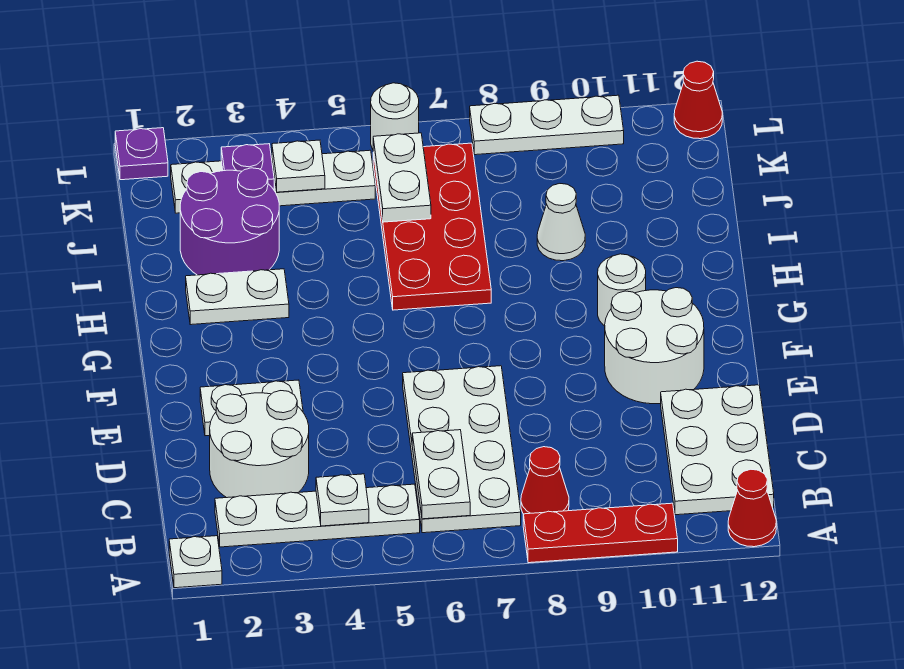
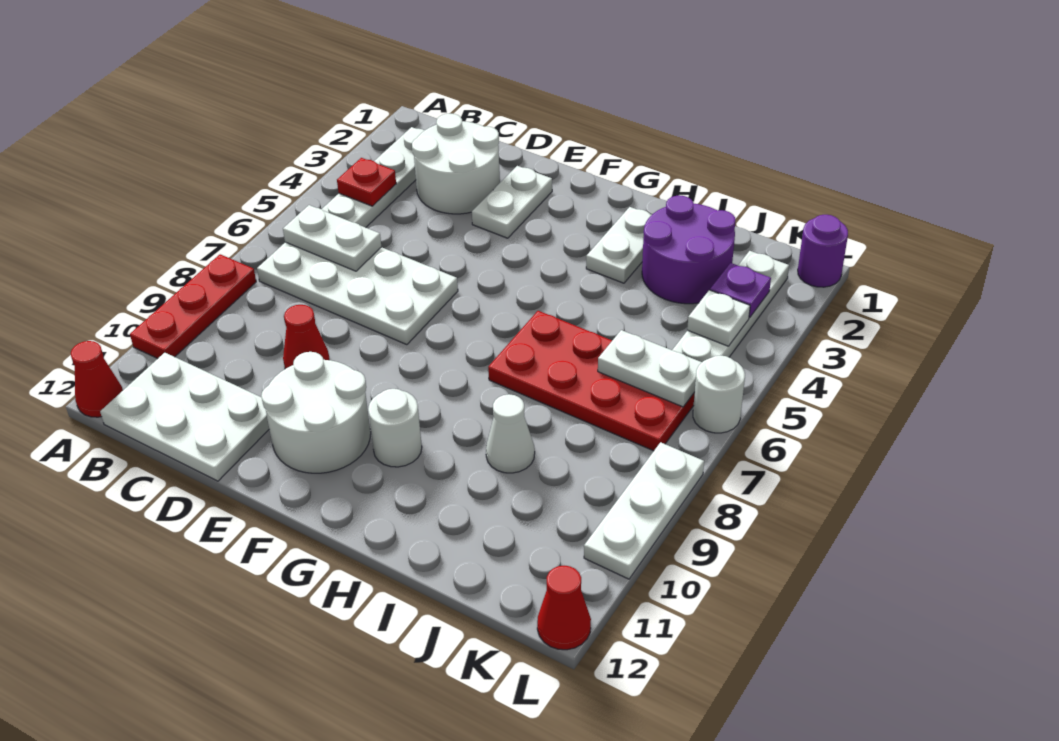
white 1x1 plate [169,536,222,588] -> none
white 1x1 plate [316,474,369,526] -> red 1x1 plate [337,158,396,206]
red 1x1 cone [521,447,569,514] -> red 1x1 cone moved to [283,305,330,369]
purple 1x1 plate [115,128,168,180] -> purple 1x1 round brick [798,215,848,287]

